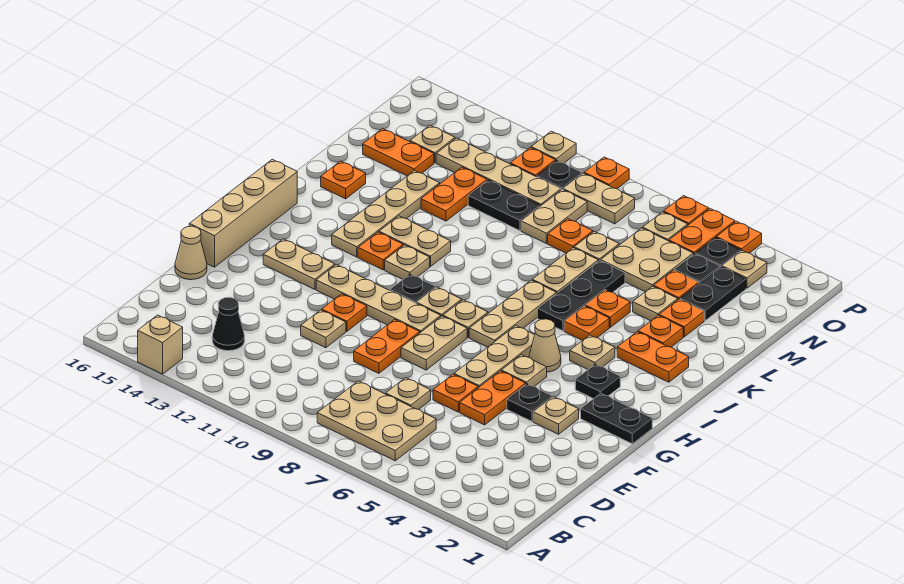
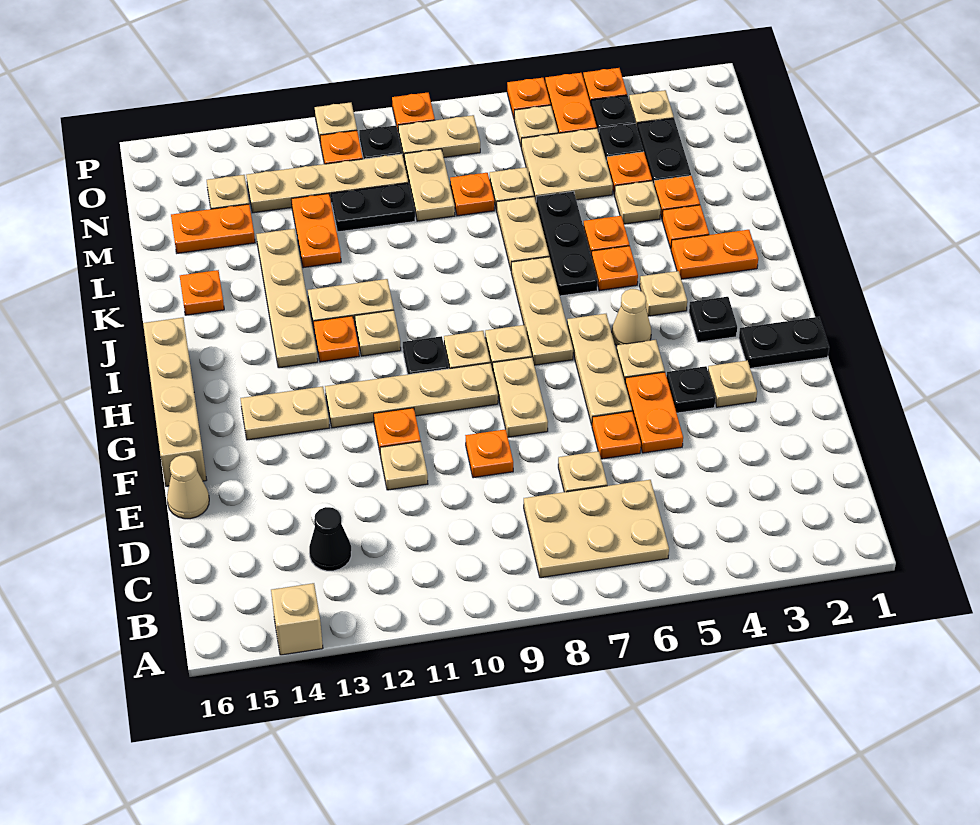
orange 1x2 plate [354,319,420,373] -> orange 1x1 plate [465,429,513,478]

